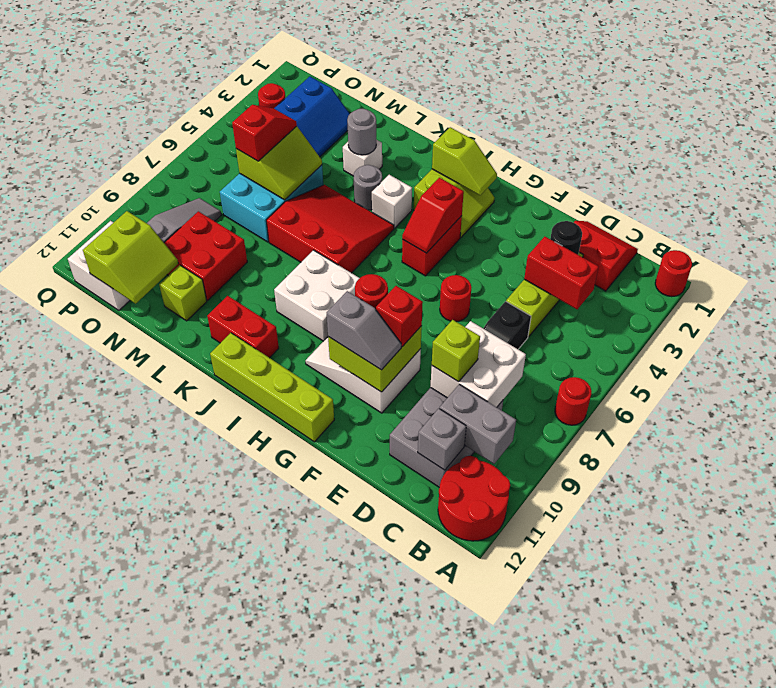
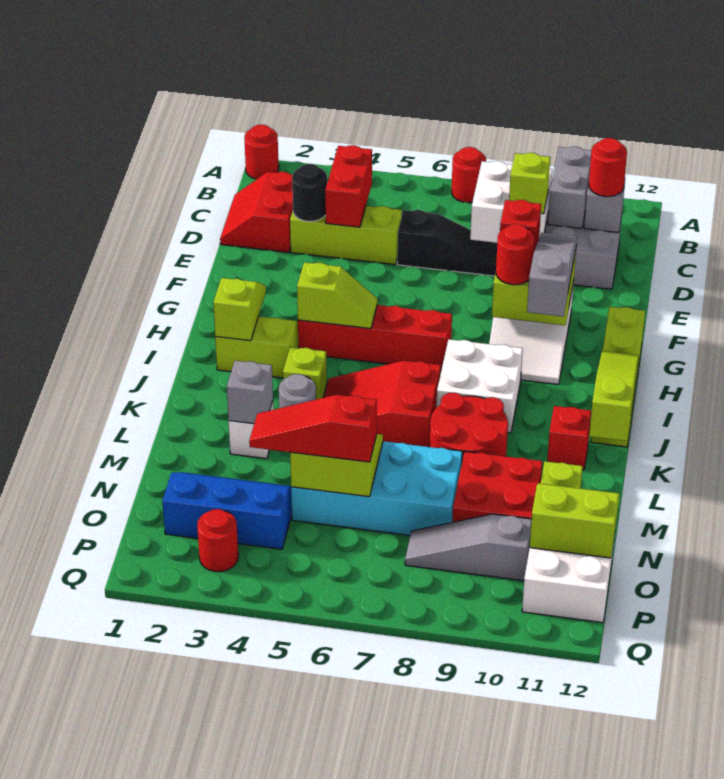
red 2x2 round brick [438,456,510,541] -> red 2x2 round brick moved to [430,393,508,460]
red 1x1 round brick [440,275,471,321] -> red 1x1 round brick moved to [589,138,627,197]
grey 1x2 slope [327,291,401,370] -> grey 1x3 slope [527,233,577,317]
red 1x2 brick [402,216,462,276] -> red 1x4 brick [298,305,452,370]
red 1x2 slope [402,178,464,253] -> lime 1x2 slope [297,262,377,329]
none -> lime 1x3 slope [589,351,639,441]
white 1x1 brick [372,175,412,228] -> lime 1x1 brick [283,347,327,399]
red 3x3 slope [266,185,394,273] -> red 2x3 slope [323,361,441,447]
red 1x2 brick [207,296,279,358] -> red 1x1 brick [547,406,591,470]
grey 1x1 round brick [347,109,376,155] -> grey 1x1 brick [227,361,273,424]
cyan 2x3 brick [220,165,323,242] -> cyan 2x4 brick [291,441,462,535]
red 1x2 slope [232,105,297,161] -> red 1x3 slope [249,395,377,462]

